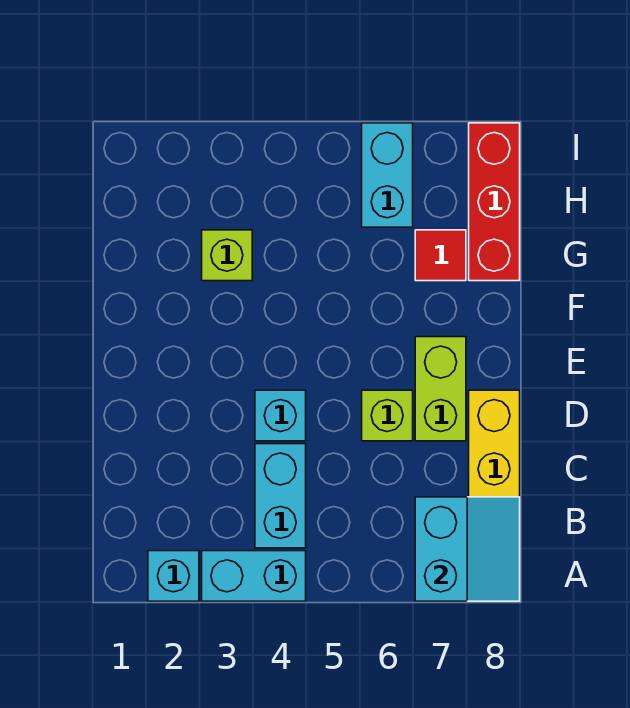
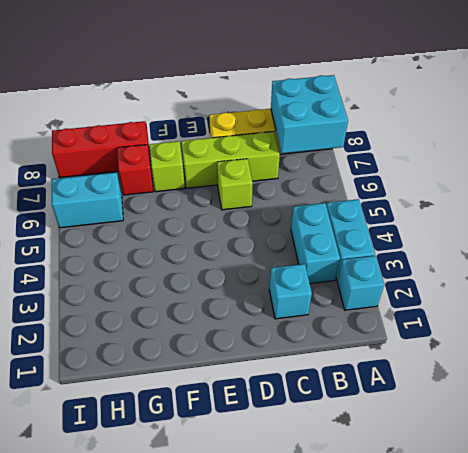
cyan 2x2 slope [415,497,520,601] -> cyan 2x2 brick [271,75,348,154]
cyan 1x2 brick [255,444,306,548] -> cyan 1x2 brick turned to [291,203,340,284]
cyan 1x1 brick [255,390,306,441] -> cyan 1x1 brick moved to [269,264,312,319]
lime 1x2 brick [415,337,466,441] -> lime 1x3 brick [181,132,280,188]
lime 1x1 brick [202,230,252,281] -> lime 1x1 brick moved to [149,141,185,192]
red 1x1 tile [415,230,466,281] -> red 1x1 brick [117,145,153,195]

